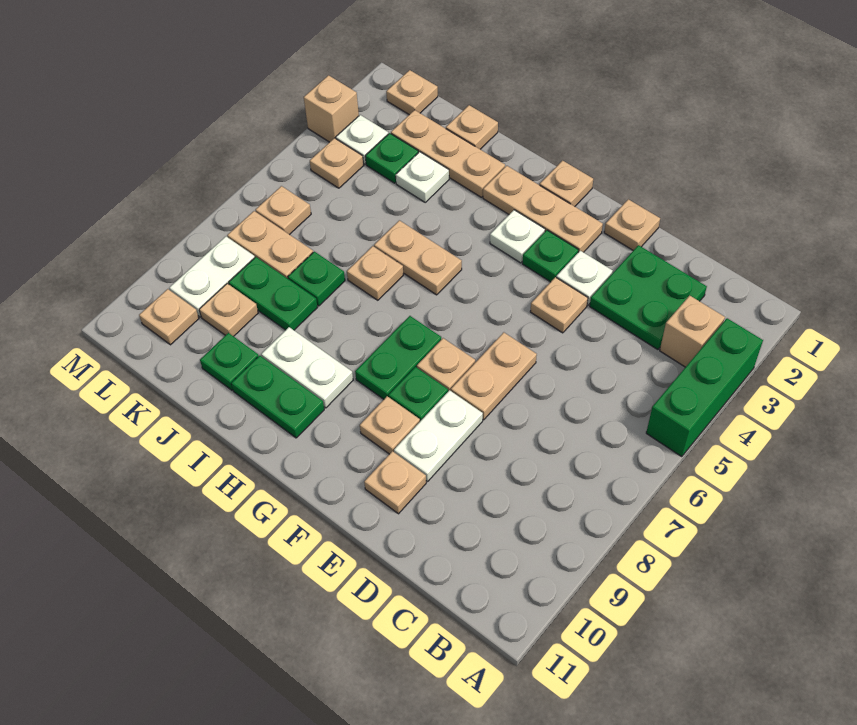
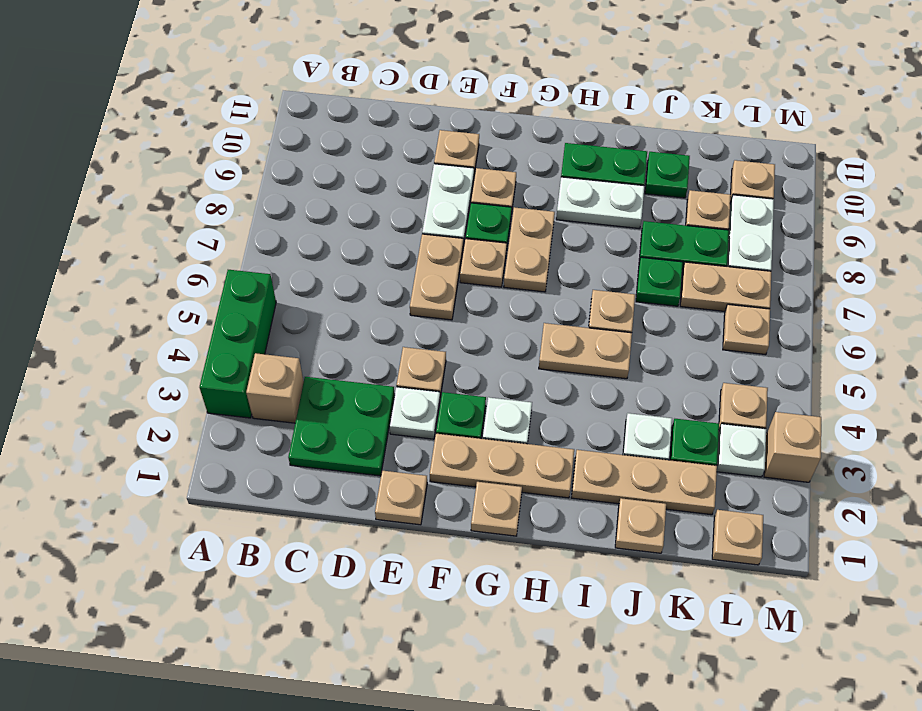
green 1x2 plate [355,316,441,399] -> tan 1x2 plate [504,207,555,292]

